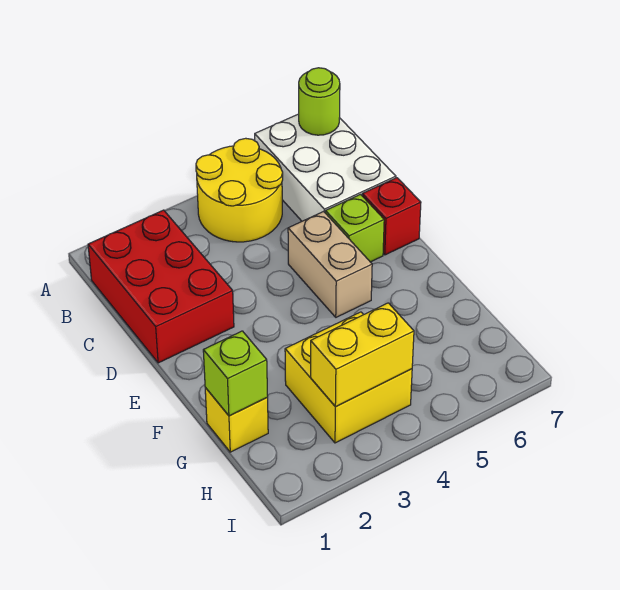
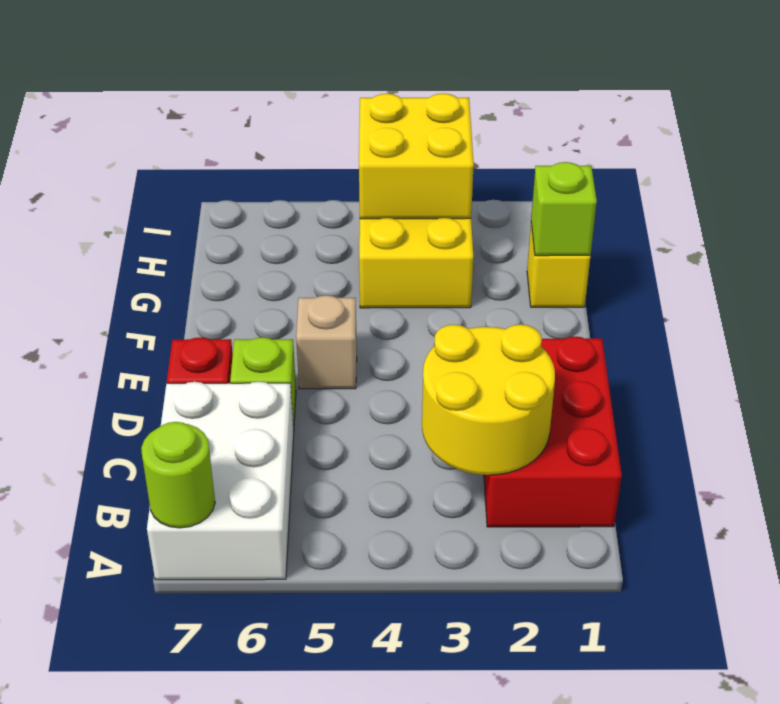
yellow 2x2 round brick [196,138,283,242] -> yellow 2x2 round brick moved to [422,324,555,475]
tan 1x2 brick [288,212,372,317] -> tan 1x1 brick [296,295,357,389]
yellow 1x2 brick [311,303,414,407] -> yellow 2x2 brick [359,93,474,219]

